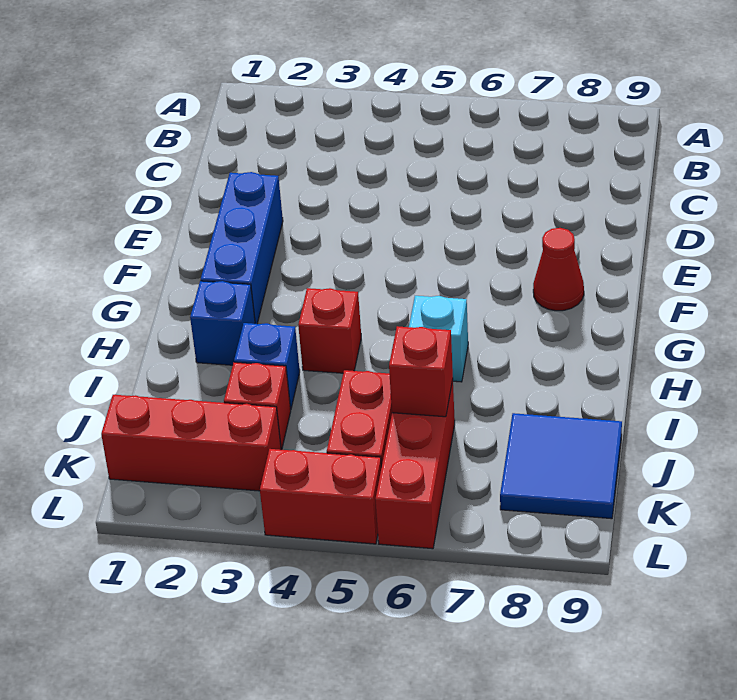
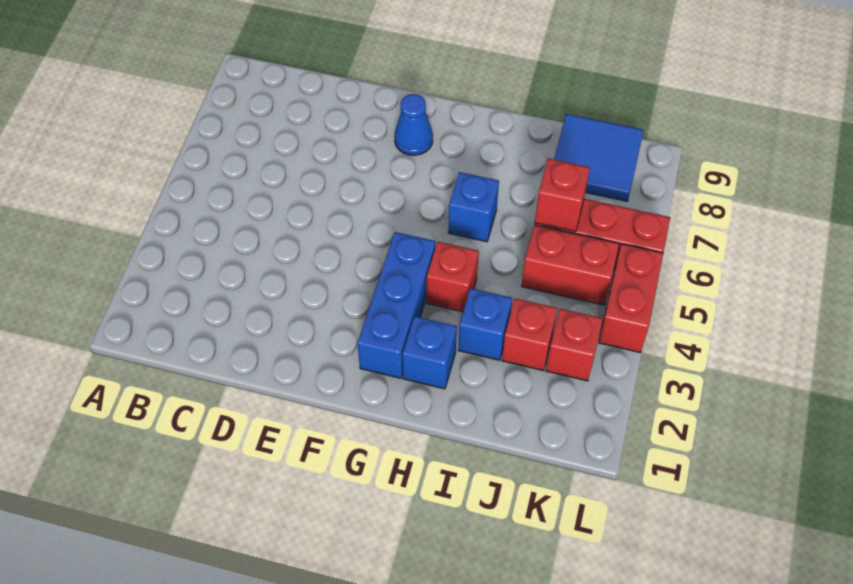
blue 1x3 brick [201,172,283,324] -> blue 1x3 brick turned to [357,232,435,378]
red 1x1 cone [533,228,584,311] -> blue 1x1 cone [394,94,433,155]
cyan 1x1 brick [409,296,468,382] -> blue 1x1 brick [448,172,499,242]
red 1x3 brick [101,395,281,491] -> red 1x1 brick [546,309,603,381]

